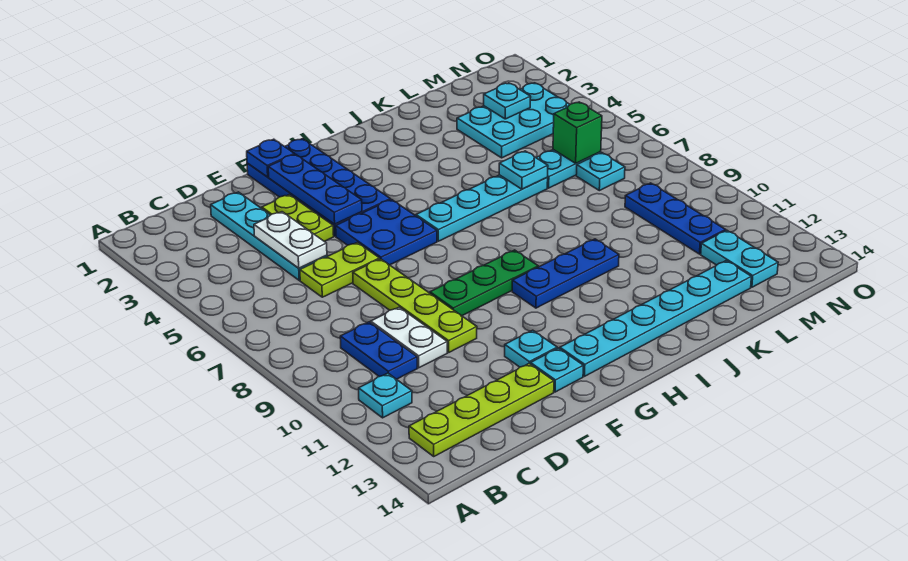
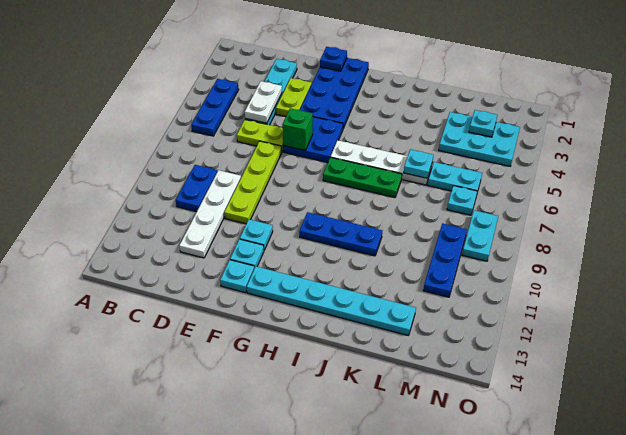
cyan 1x1 plate [359,373,412,418] -> cyan 1x1 plate moved to [240,219,273,250]
lime 1x4 plate [409,364,554,456] -> none
white 1x2 plate [371,307,447,368] -> white 1x4 plate [179,170,241,258]
blue 1x3 plate [268,154,362,224] -> blue 1x3 plate moved to [191,79,239,136]
green 1x3 plate [430,250,538,316] -> green 1x3 plate moved to [323,157,402,197]
cyan 1x4 plate [416,175,548,241] -> white 1x4 plate [331,140,432,185]
green 1x1 brick [553,102,602,163] -> green 1x1 brick moved to [282,108,313,151]
cyan 1x2 plate [701,230,778,287] -> cyan 1x2 plate moved to [462,210,498,261]

